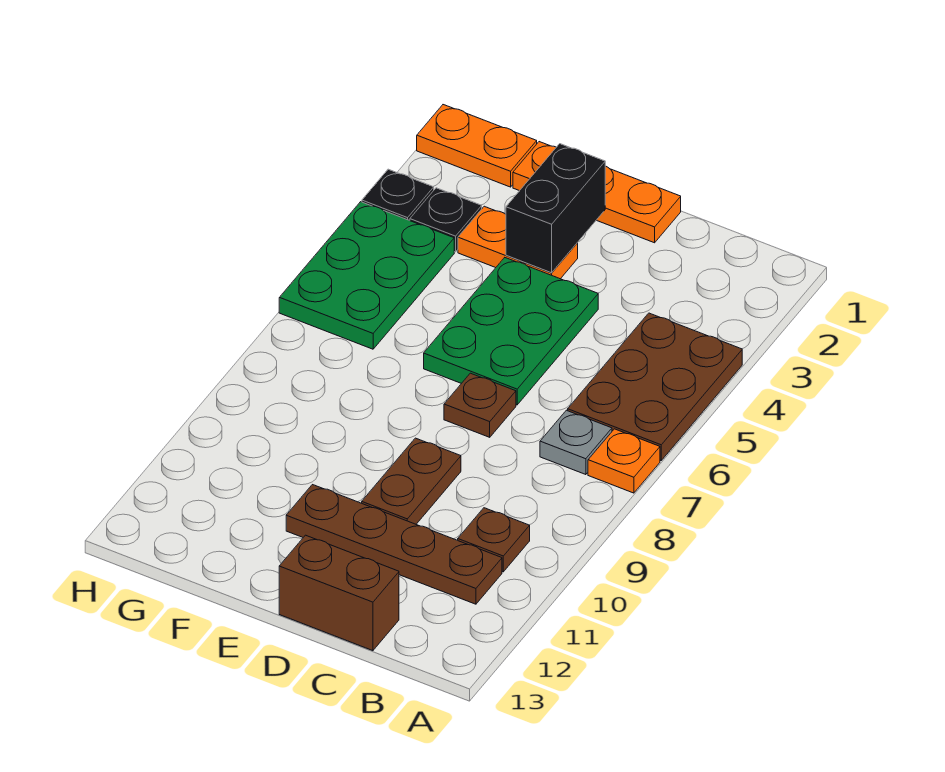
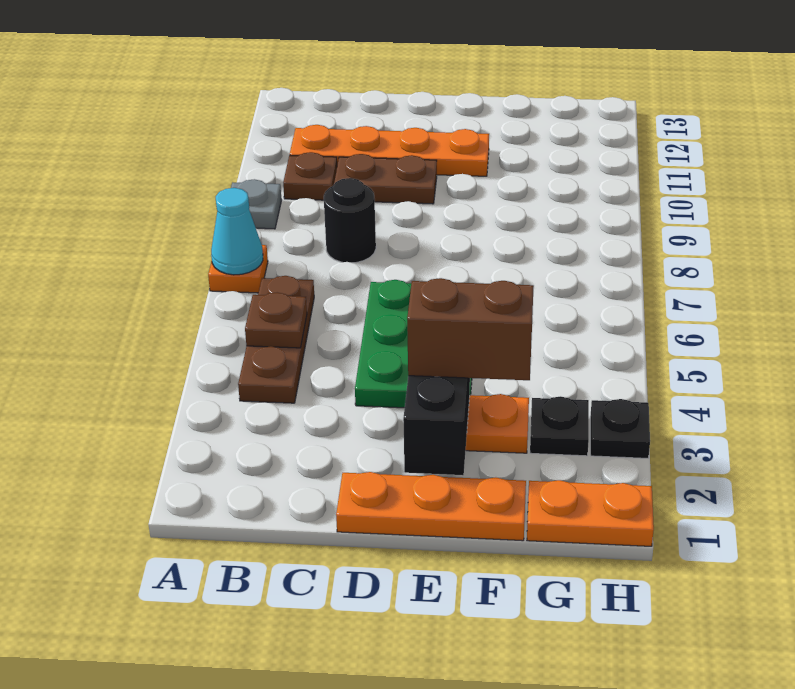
brown 2x3 plate [568,313,742,460] -> brown 1x3 plate [238,276,314,403]
none -> cyan 1x1 cone [211,188,263,275]
grey 1x1 plate [540,410,612,475] -> grey 1x1 plate moved to [231,179,282,229]
brown 1x4 plate [286,485,502,604] -> orange 1x4 plate [290,125,489,176]
none -> black 1x1 round brick [324,178,376,263]
brown 1x2 brick [279,535,399,651] -> brown 1x2 brick moved to [407,278,534,380]
brown 1x1 plate [444,373,516,437] -> brown 1x1 plate moved to [245,292,307,348]
brown 1x2 plate [362,438,461,524] -> brown 1x2 plate turned to [334,154,437,204]
green 2x3 plate [279,202,454,349] -> none

